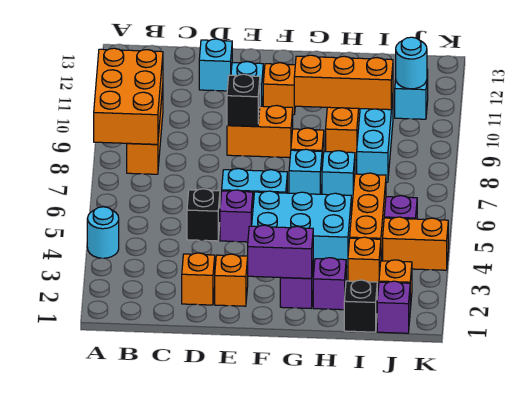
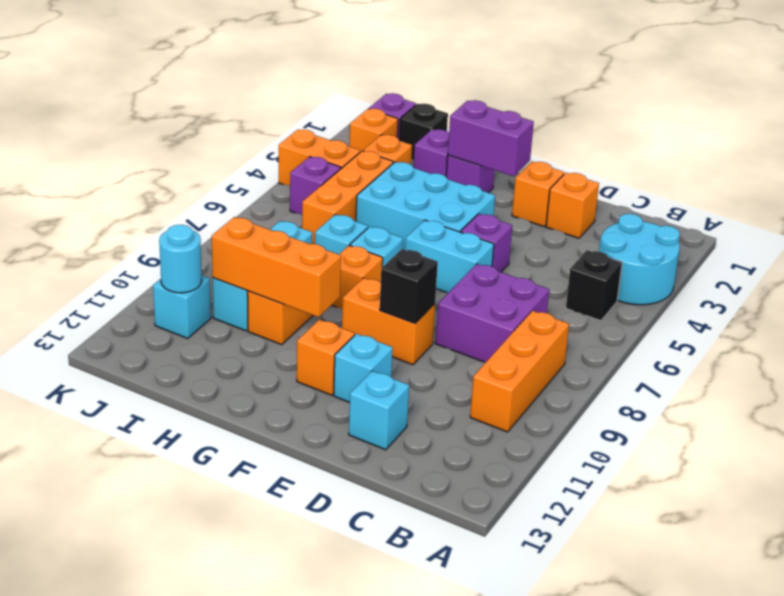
cyan 1x1 round brick [87,207,119,258] -> cyan 2x2 round brick [599,214,680,305]
orange 2x3 brick [94,48,163,144] -> none
none -> purple 2x2 brick [435,264,549,362]
black 1x1 brick [187,189,220,241] -> black 1x1 brick moved to [566,250,622,321]

